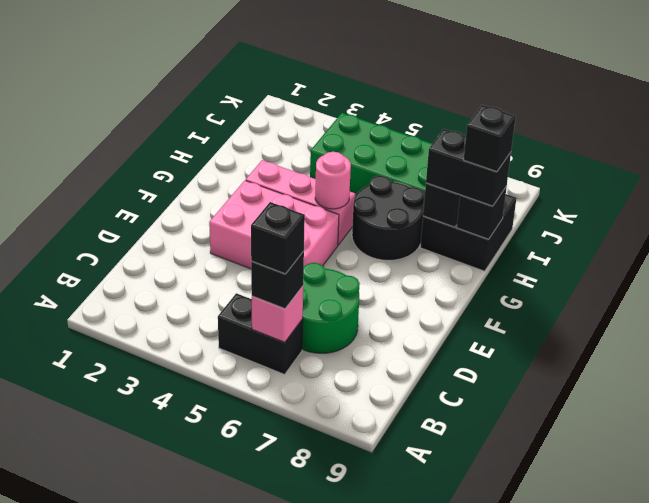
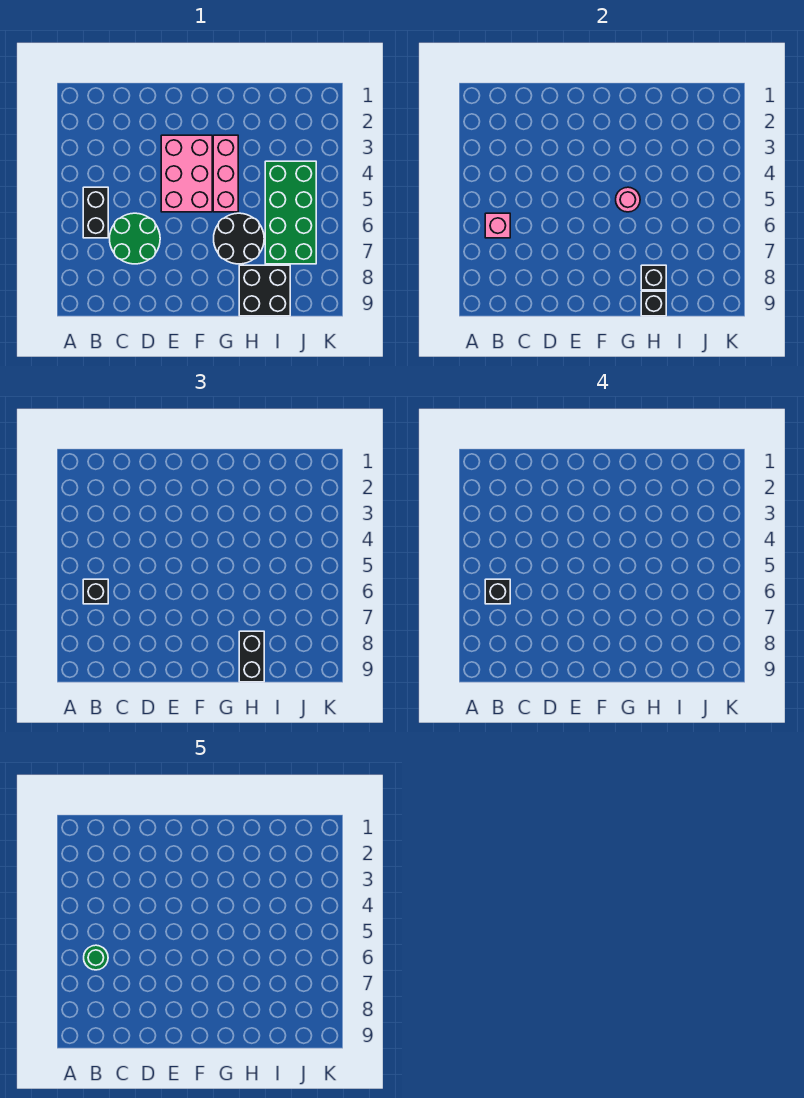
none -> green 1x1 round brick [84,945,108,970]
black 1x1 brick [464,105,516,172] -> none

